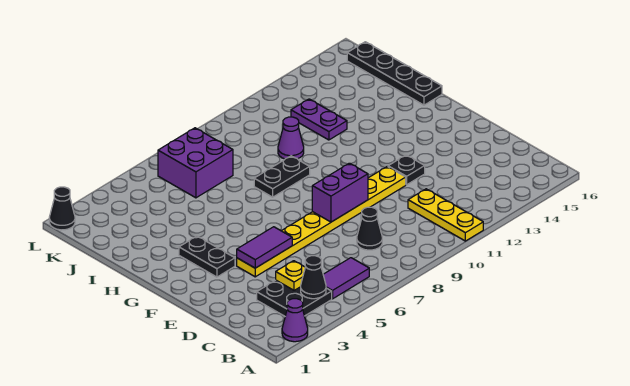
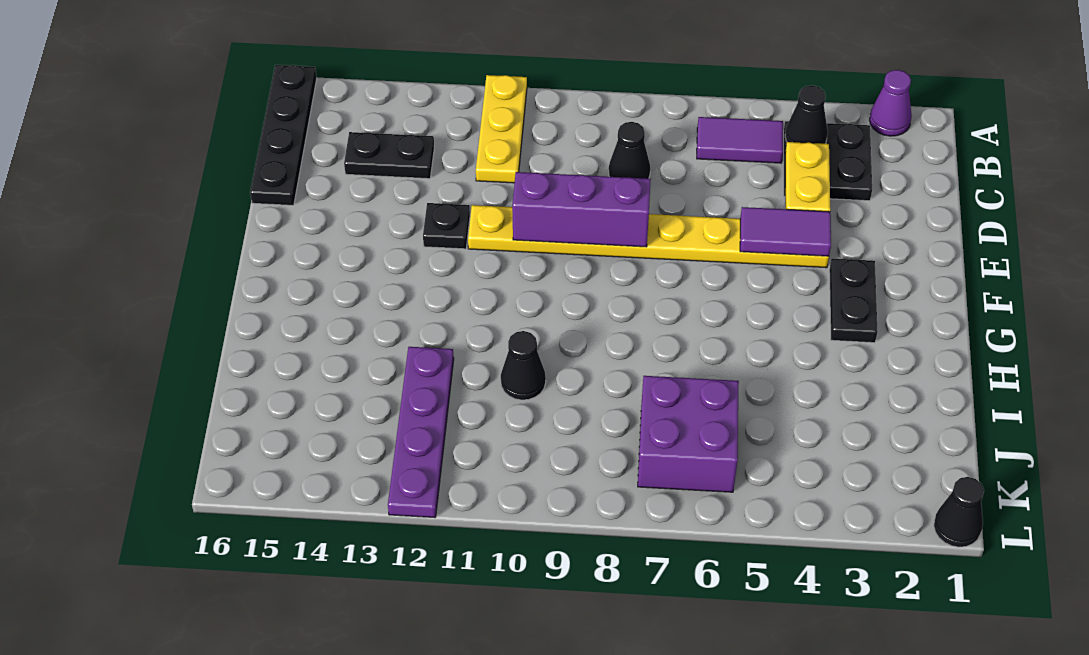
yellow 1x1 plate [276,261,305,290] -> yellow 1x2 plate [785,142,830,212]
purple 1x2 brick [312,163,368,222] -> purple 1x3 brick [512,172,651,247]
black 1x2 plate [254,156,310,197] -> black 1x2 plate moved to [344,132,434,179]
black 1x4 plate [347,42,442,105] -> black 1x4 plate moved to [250,65,317,205]
purple 1x1 cone [278,117,304,159] -> black 1x1 cone [501,331,546,400]
purple 1x2 plate [291,99,347,140] -> purple 1x4 plate [388,347,454,517]

